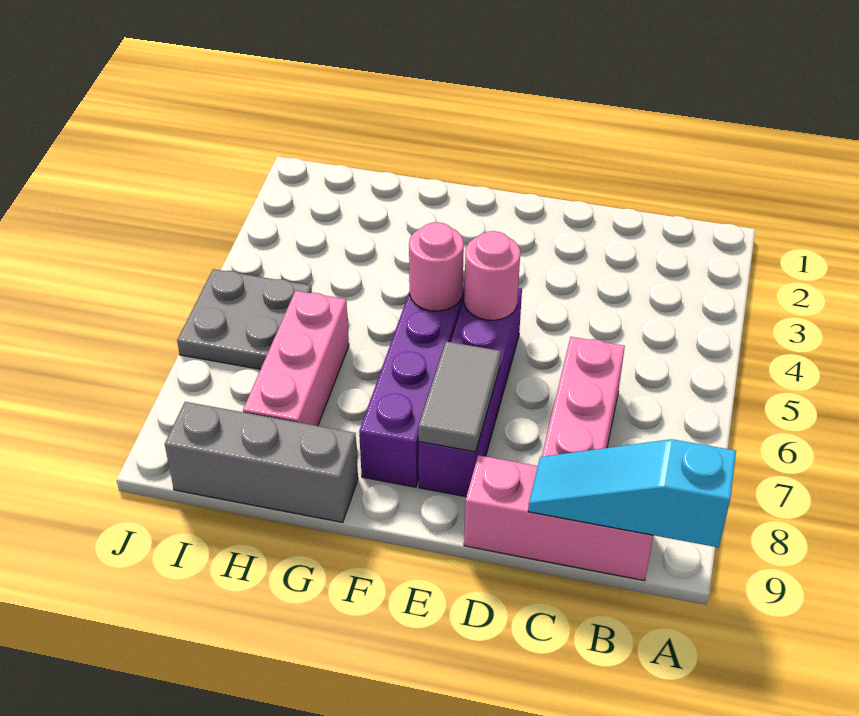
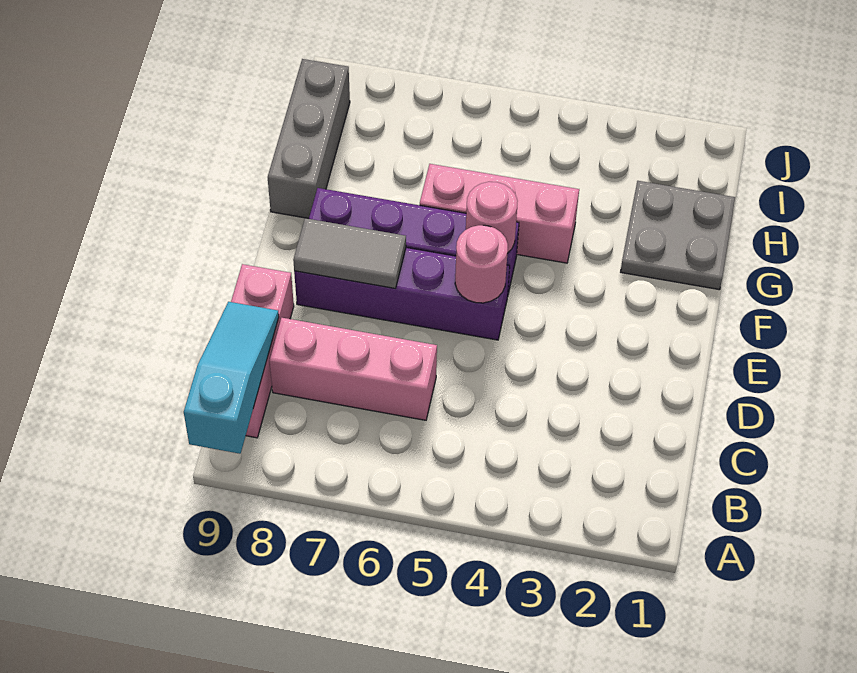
pink 1x3 brick [243,291,349,426] -> pink 1x3 brick moved to [420,164,579,263]
grey 2x2 plate [177,269,312,369] -> grey 2x2 plate moved to [621,181,735,290]

